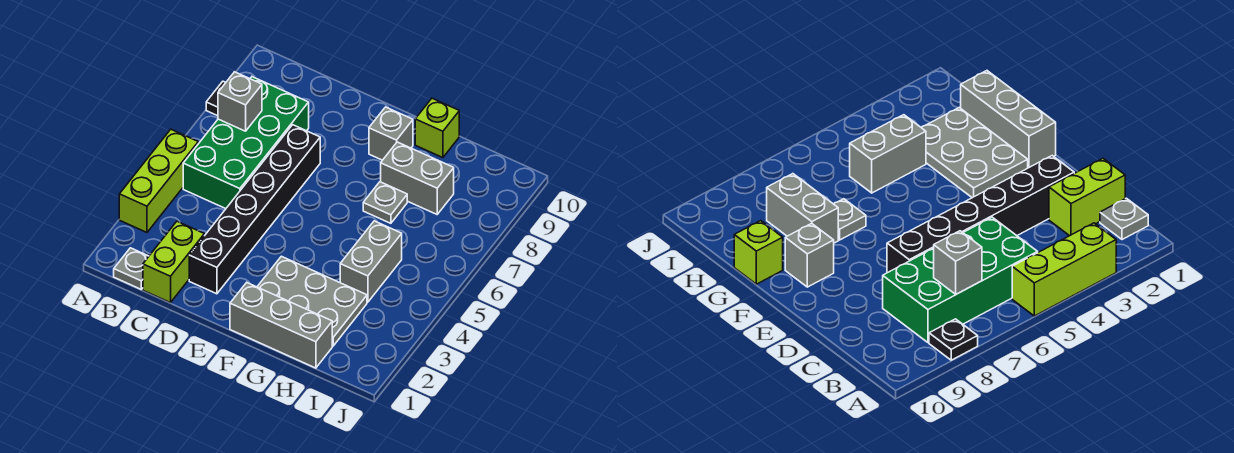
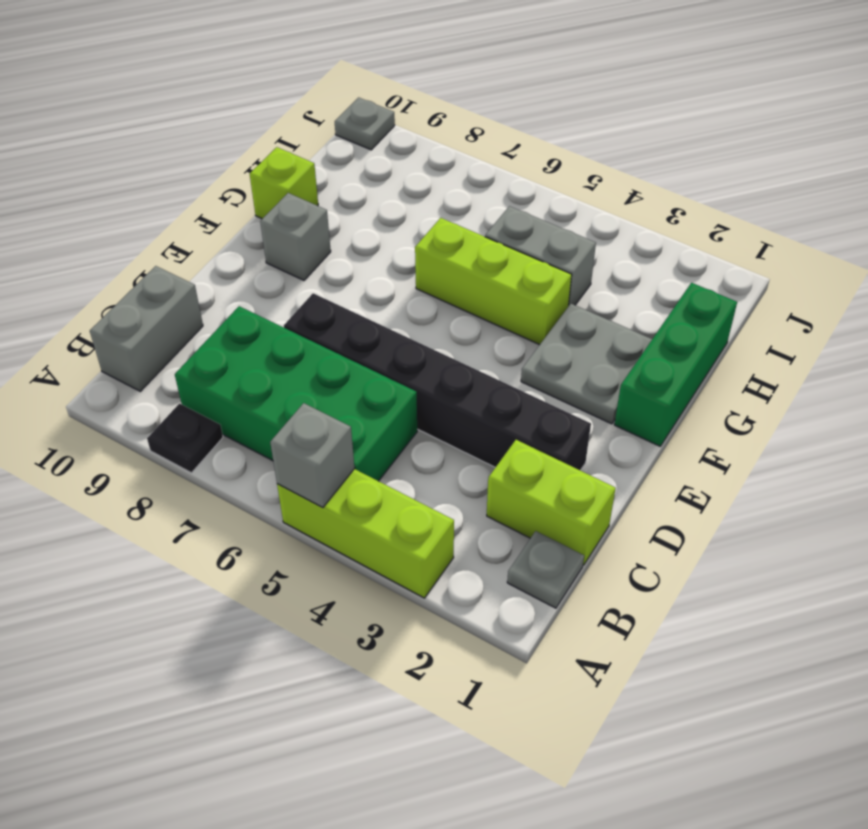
grey 1x1 brick [218,72,262,131] -> grey 1x1 brick moved to [270,403,354,507]
grey 1x3 brick [230,283,332,368] -> green 1x3 brick [614,283,737,446]
grey 2x3 plate [257,256,367,346] -> grey 2x2 plate [521,304,652,424]
none -> lime 1x3 brick [415,218,572,345]
grey 1x1 plate [363,182,407,223] -> grey 1x1 plate moved to [335,98,395,150]
grey 1x2 brick [381,142,454,214] -> grey 1x2 brick moved to [90,266,203,391]

